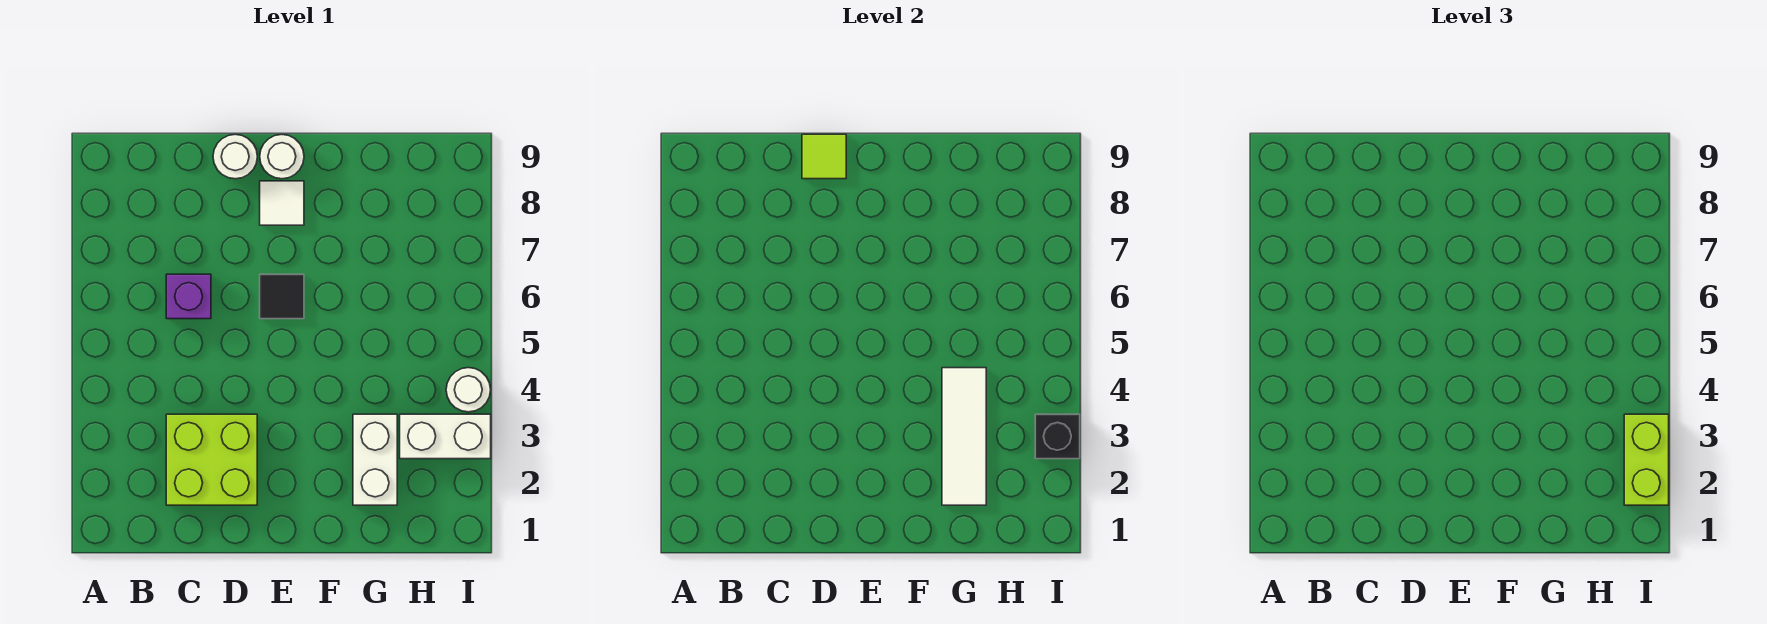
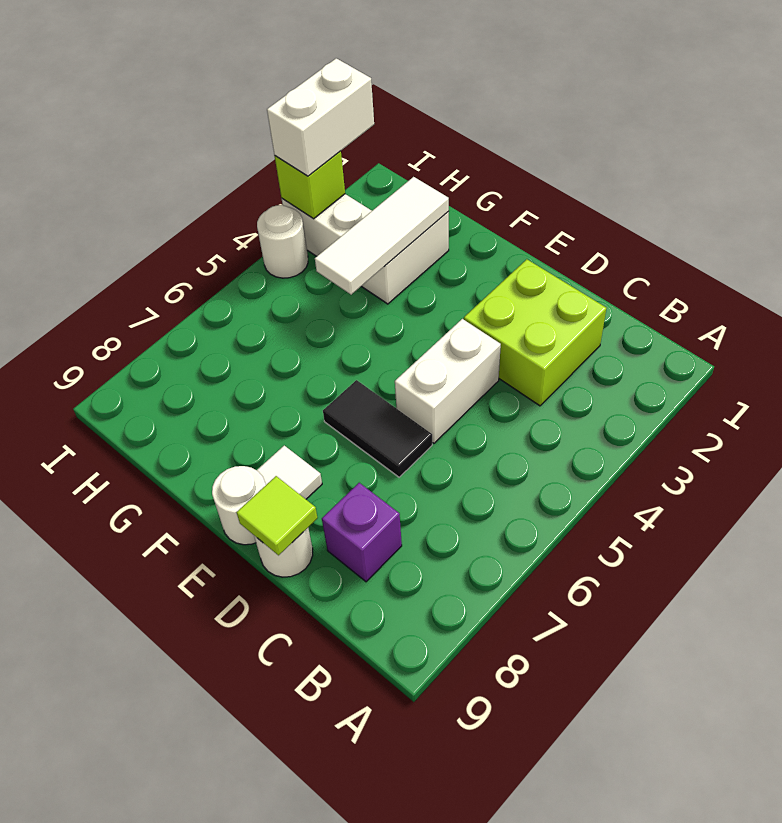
purple 1x1 brick [166,274,211,319] -> purple 1x1 brick moved to [322,483,402,582]
none -> white 1x2 brick [395,319,501,443]
black 1x1 tile [260,274,304,319] -> black 1x2 tile [323,380,432,477]
lime 1x2 brick [1624,414,1669,505] -> white 1x2 brick [267,58,374,176]
black 1x1 brick [1035,414,1080,459] -> lime 1x1 brick [275,151,345,219]

